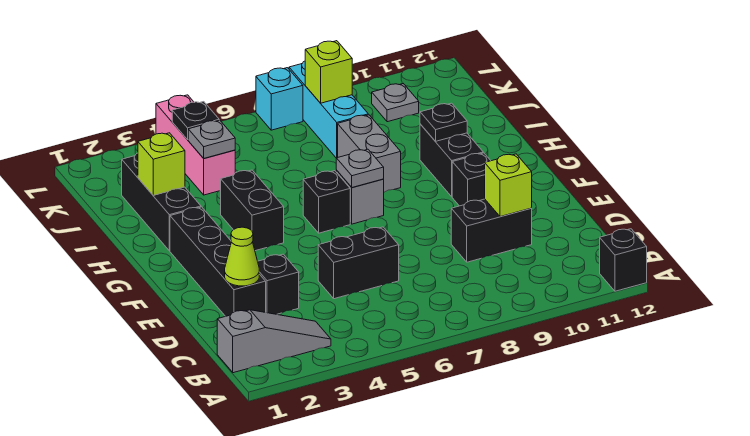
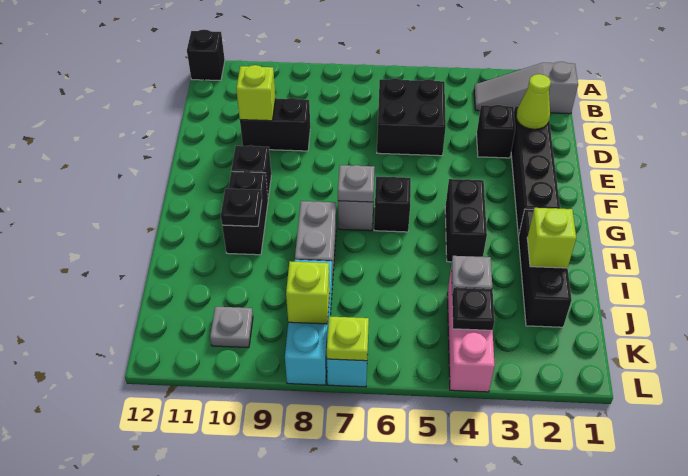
black 1x2 brick [318,227,399,299] -> black 2x2 brick [377,78,446,156]
none -> lime 1x1 plate [327,316,369,361]

